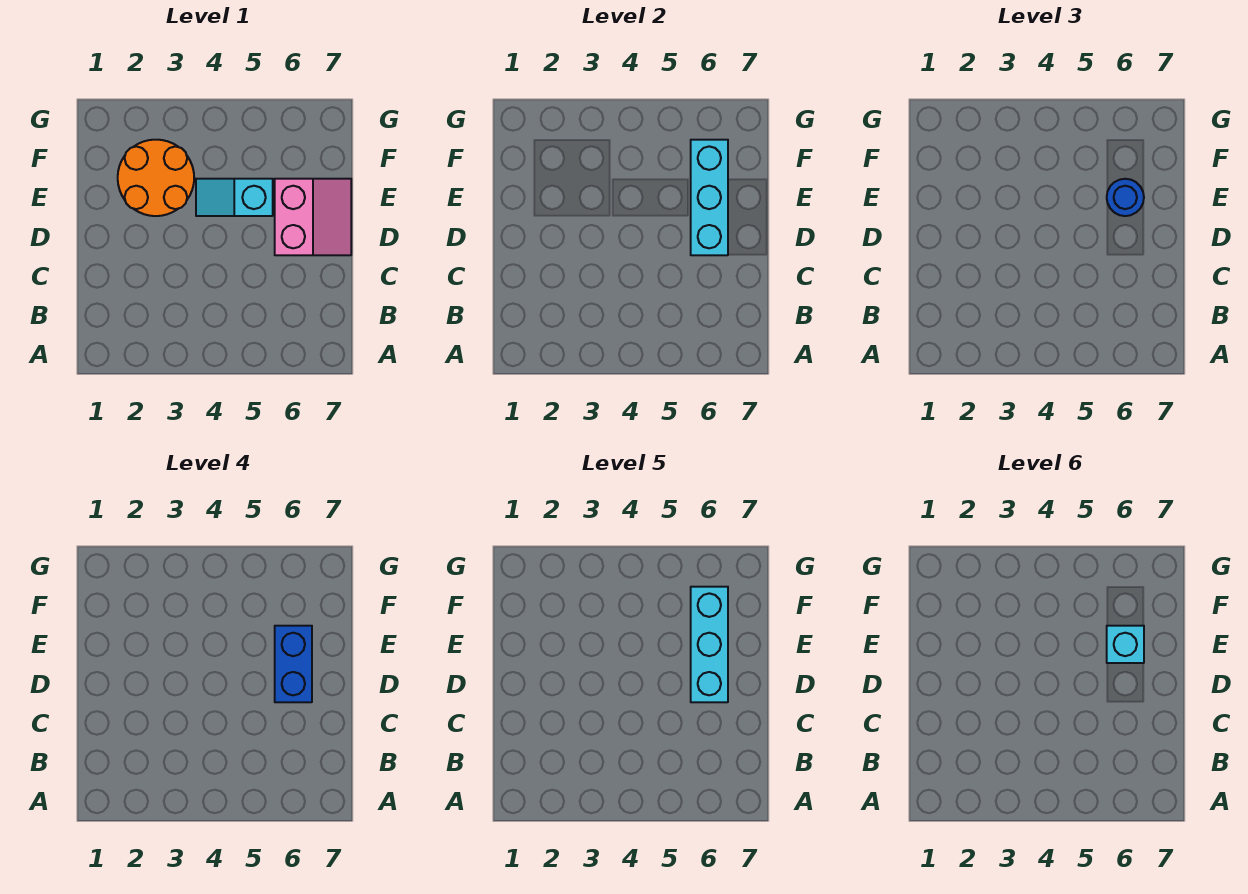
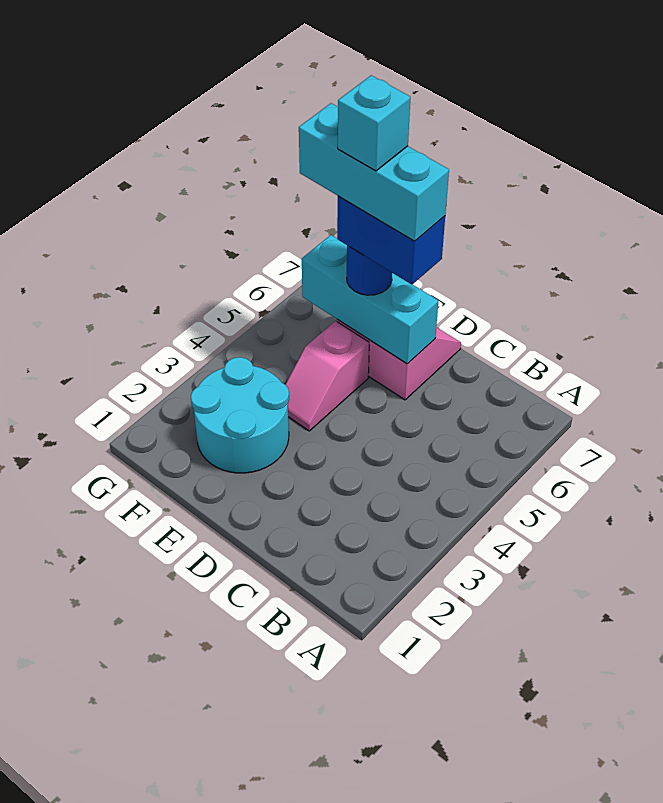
orange 2x2 round brick [118,140,194,216] -> cyan 2x2 round brick [191,357,289,473]
cyan 1x2 slope [196,179,273,216] -> pink 1x2 slope [285,321,369,431]

